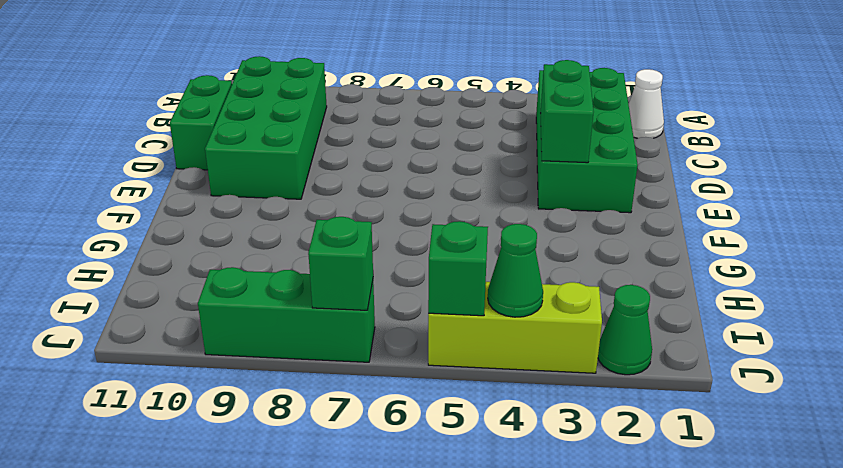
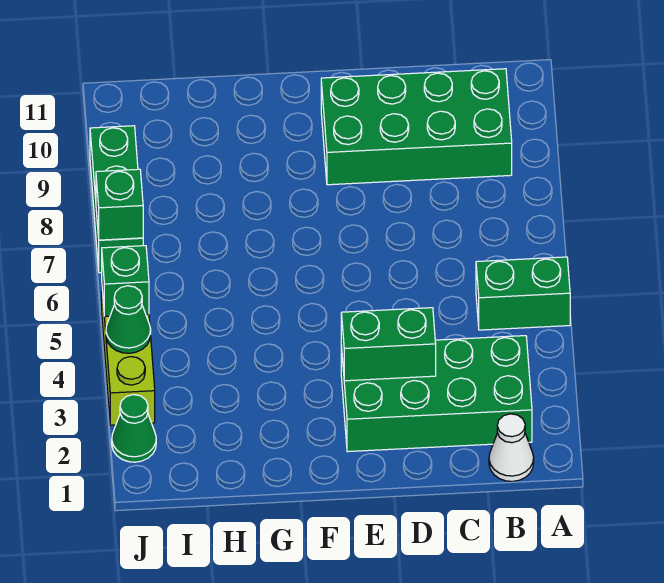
green 1x2 brick [170,75,232,170] -> green 1x2 brick moved to [476,257,570,330]

